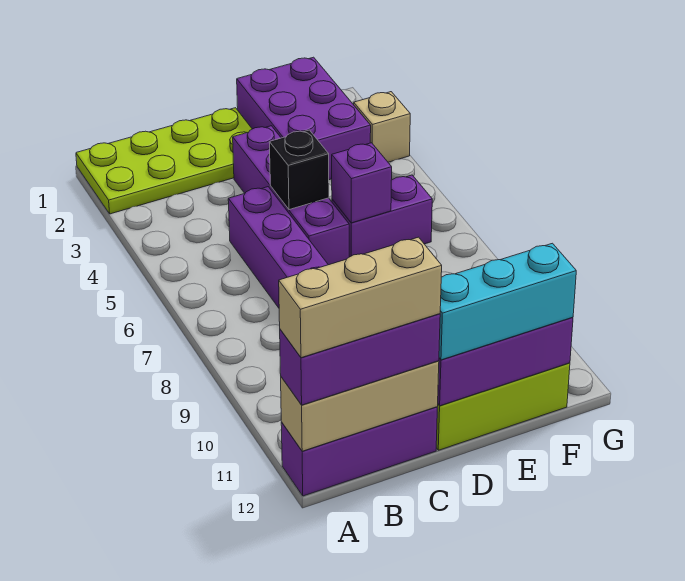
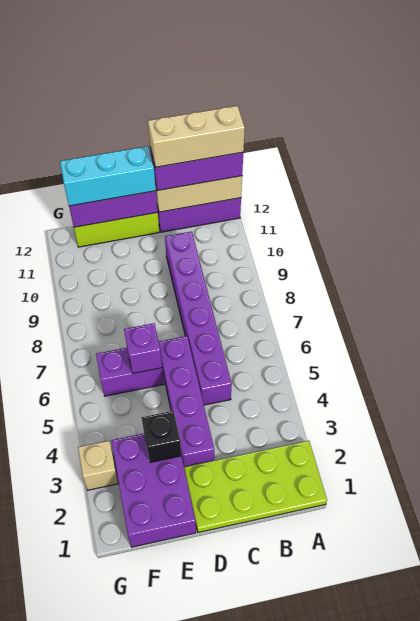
black 1x1 brick [269,130,329,210] -> black 1x1 brick moved to [141,411,181,462]

